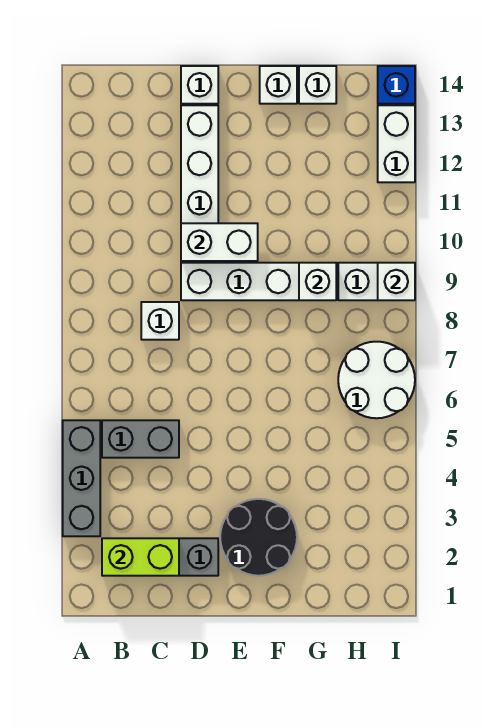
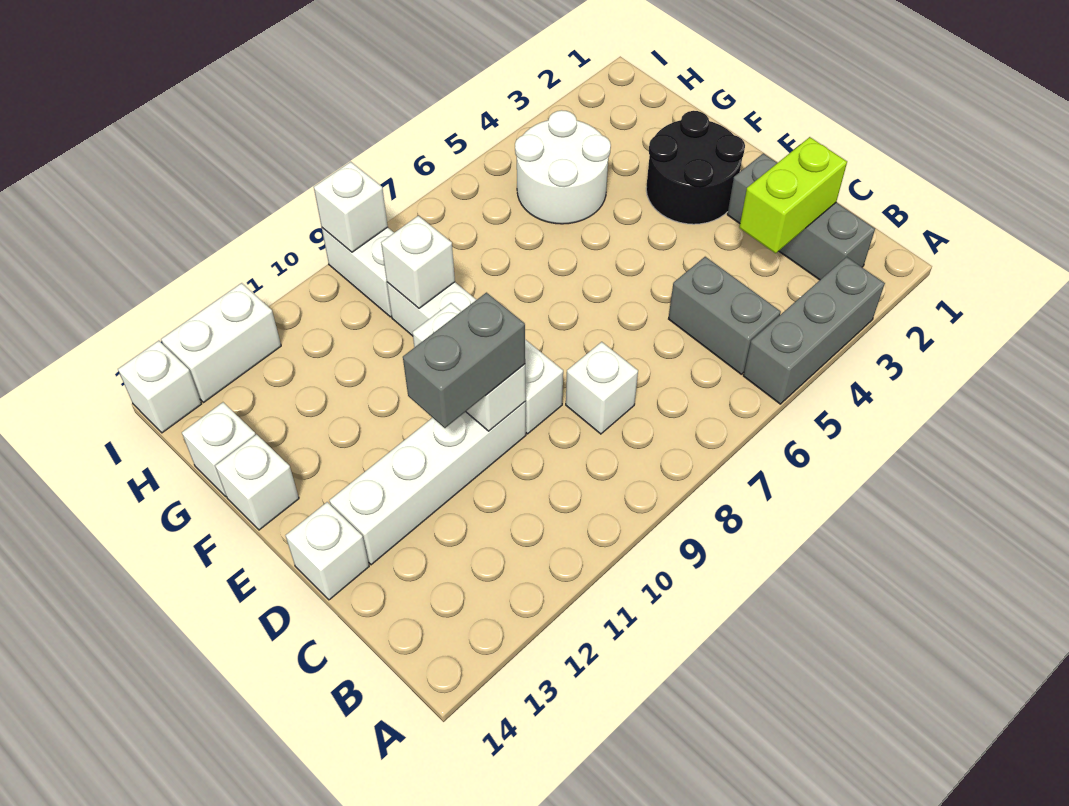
lime 1x2 brick [102,538,179,576] -> lime 1x2 brick turned to [739,137,847,253]
none -> grey 1x2 brick [403,293,525,428]
white 2x2 round brick [338,342,415,418] -> white 2x2 round brick moved to [515,110,611,224]
blue 1x1 brick [378,66,415,104] -> white 1x1 brick [118,341,201,433]

